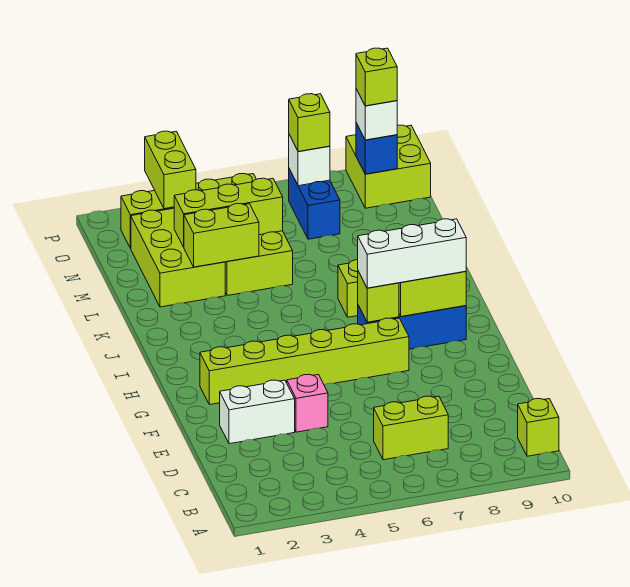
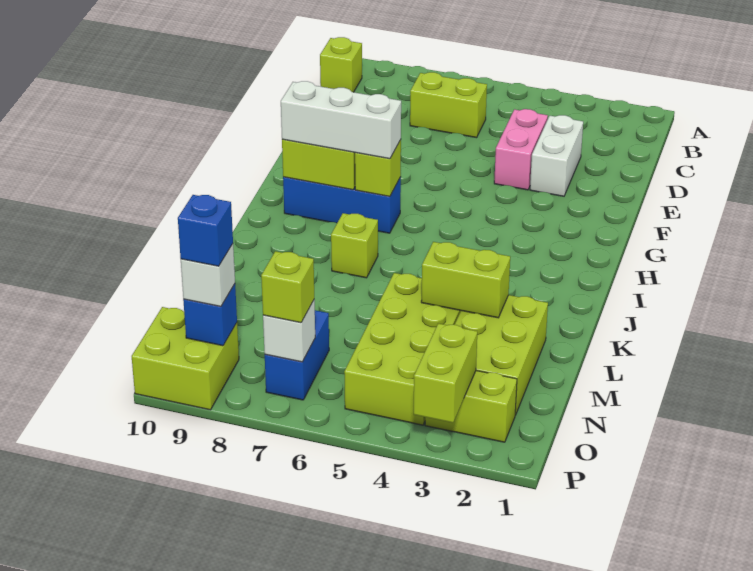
white 1x2 brick [220,380,295,444] -> white 1x2 brick turned to [530,115,583,196]
pink 1x1 brick [287,374,328,432] -> pink 1x2 brick [494,109,548,190]
lime 1x6 brick [200,318,409,405] -> none
lime 1x3 brick [174,178,283,247] -> none
lime 1x1 brick [356,48,397,106] -> blue 1x1 brick [178,195,233,266]

